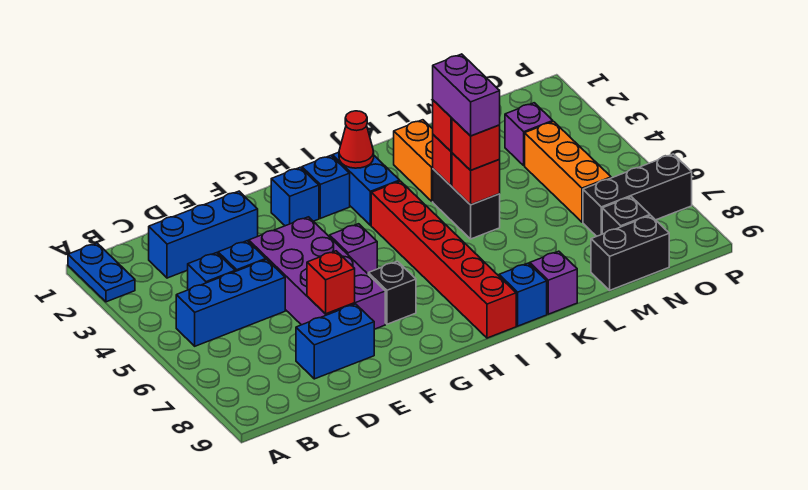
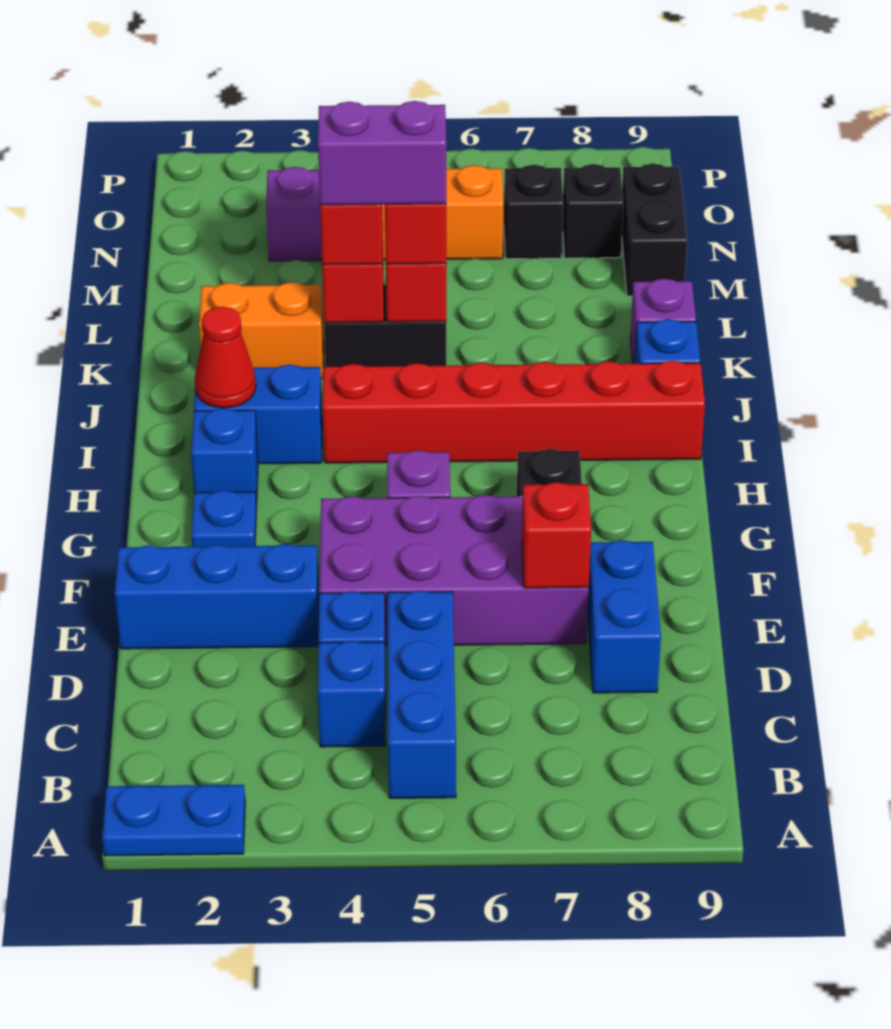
blue 1x3 brick [149,191,258,278] -> blue 1x3 brick turned to [115,544,319,649]
blue 1x1 brick [271,167,319,226] -> blue 1x1 plate [192,490,257,547]
black 1x3 brick [583,154,692,236] -> black 1x1 brick [504,165,563,259]

